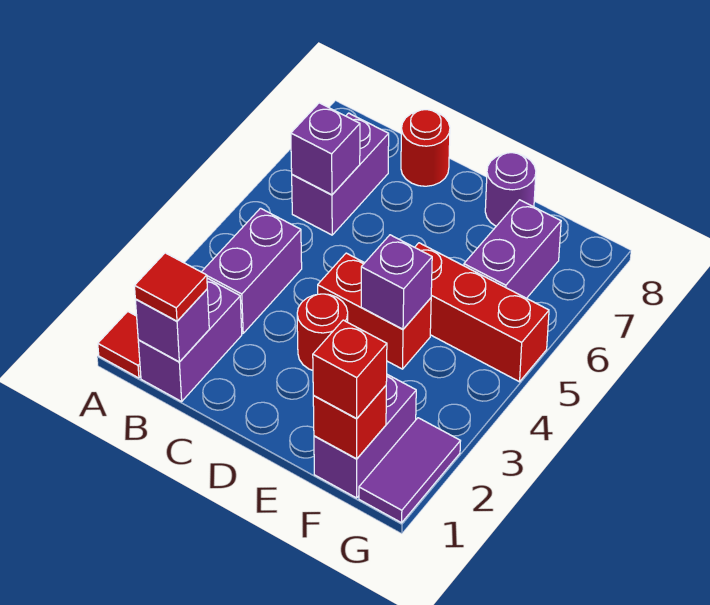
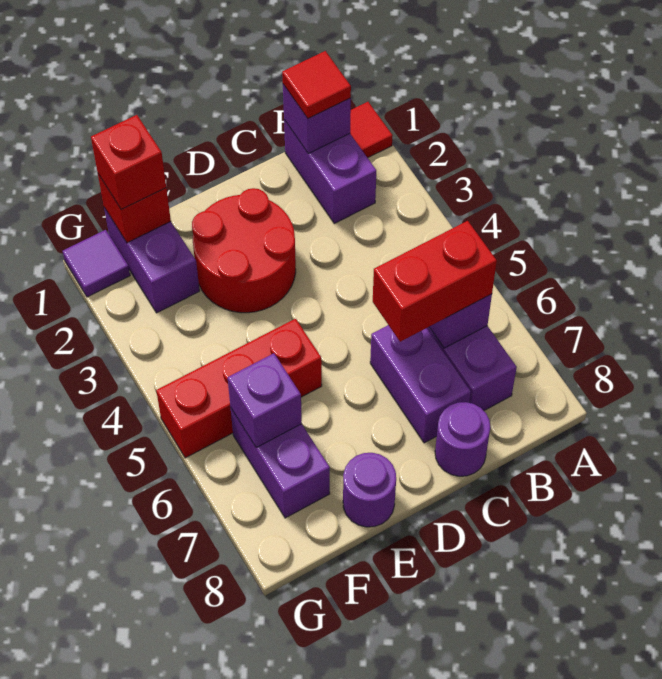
purple 1x2 brick [202,208,302,333] -> purple 1x2 brick moved to [370,325,471,443]
red 1x1 round brick [401,110,450,186] -> purple 1x1 round brick [435,402,490,476]
red 1x1 round brick [297,294,348,370] -> red 2x2 round brick [192,188,296,313]
red 1x2 brick [318,253,431,369] -> red 1x2 brick moved to [373,221,497,342]
purple 1x1 brick [361,235,432,329] -> purple 1x1 brick moved to [228,353,302,448]
purple 1x2 tile [359,418,460,523] -> purple 1x1 tile [63,230,130,297]

